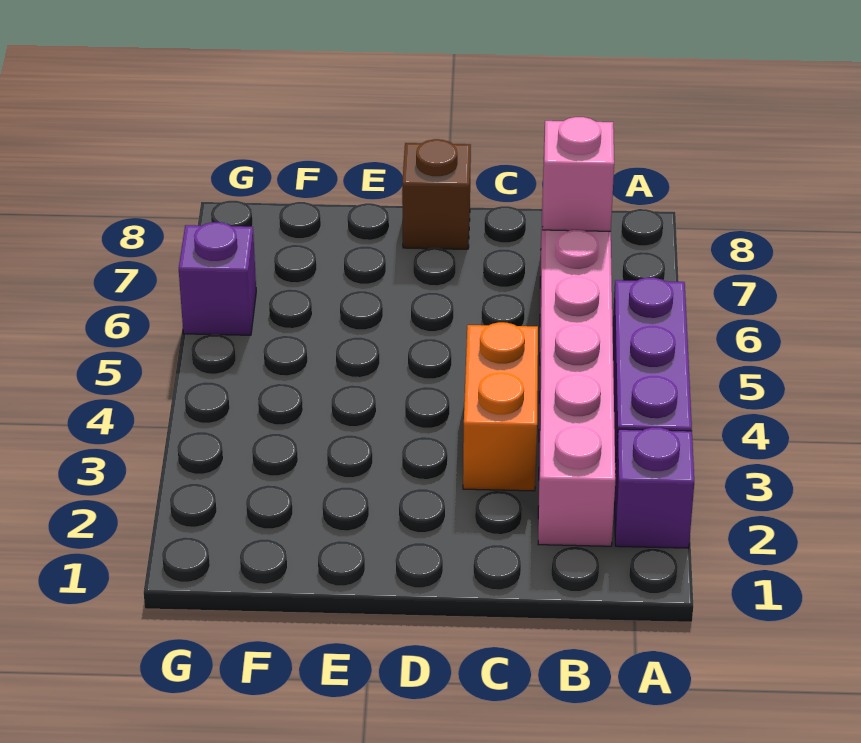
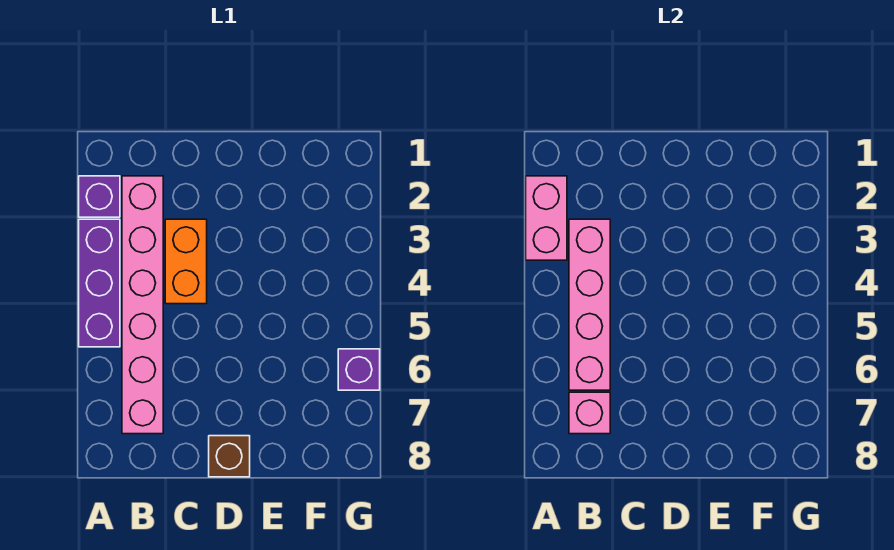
none -> pink 1x2 brick [526,176,567,260]
none -> pink 1x4 brick [569,219,610,390]

